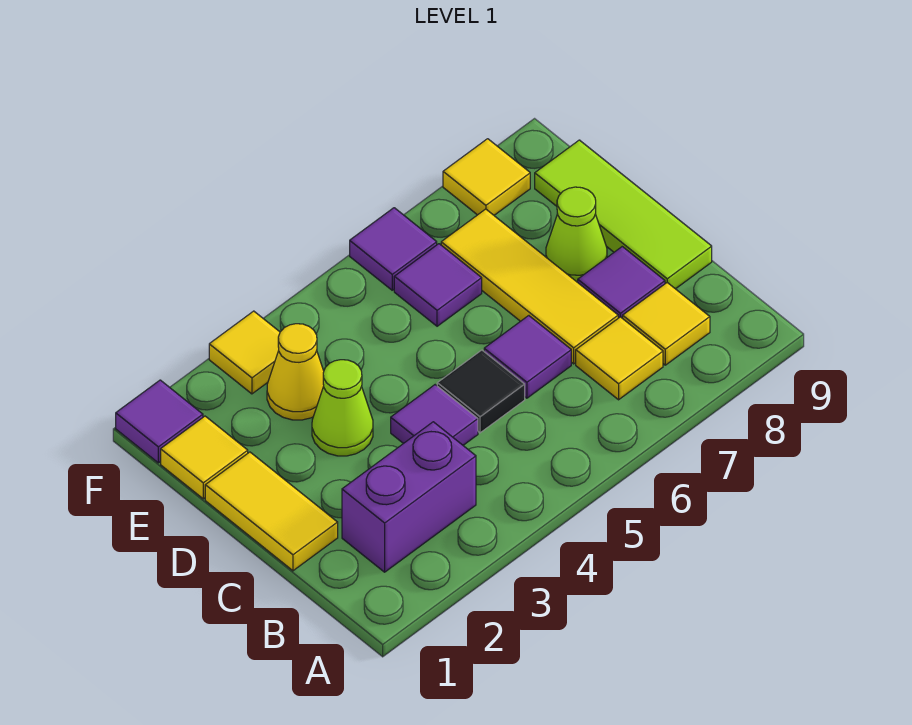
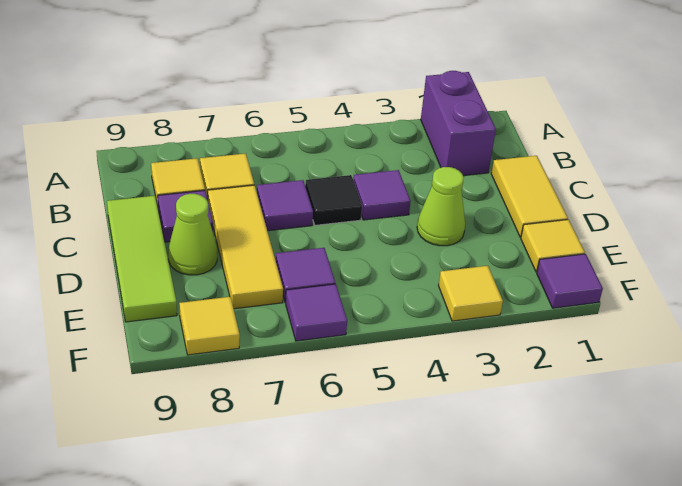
purple 1x2 brick [342,422,476,572] -> purple 1x2 brick turned to [421,71,496,176]
yellow 1x1 cone [267,324,324,420] -> none

